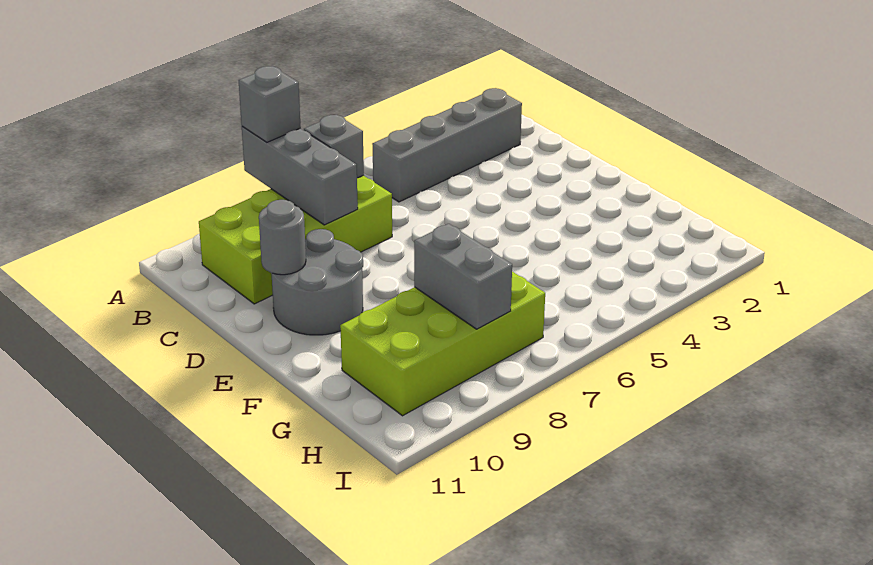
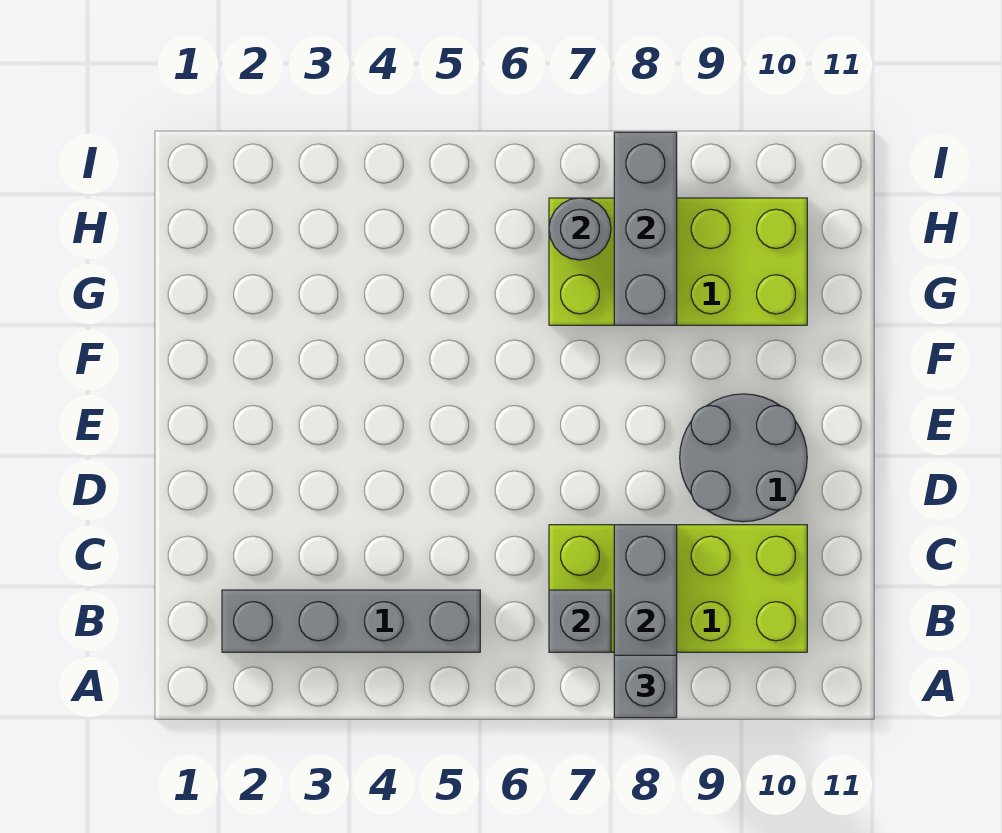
grey 1x1 round brick [259,200,306,275] -> grey 1x1 round brick moved to [549,198,611,260]
grey 1x2 brick [414,224,512,329] -> grey 1x3 brick [614,132,677,325]

